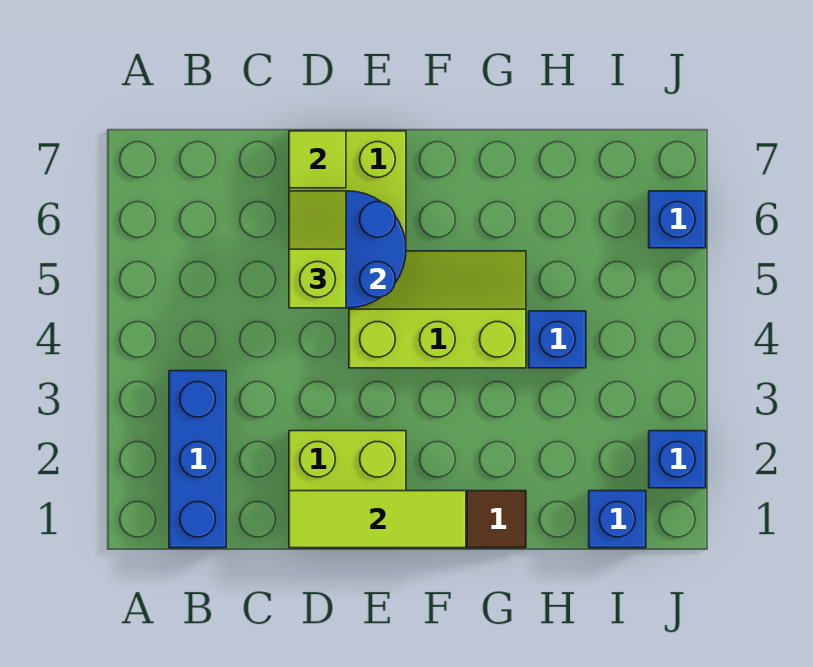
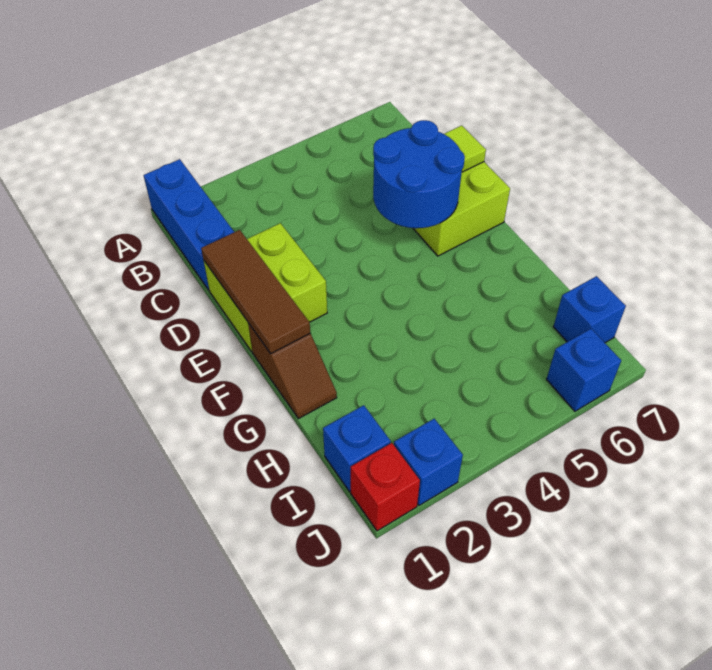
blue 1x3 brick [169,371,226,548] -> blue 1x3 brick turned to [144,159,234,290]
lime 1x3 tile [289,491,466,548] -> brown 1x3 tile [201,230,310,354]
lime 1x2 slope [289,191,346,308] -> none
lime 2x3 slope [349,251,526,368] -> none
blue 1x1 brick [529,311,586,368] -> blue 1x1 brick moved to [553,276,626,343]
none -> red 1x1 brick [351,443,420,531]

